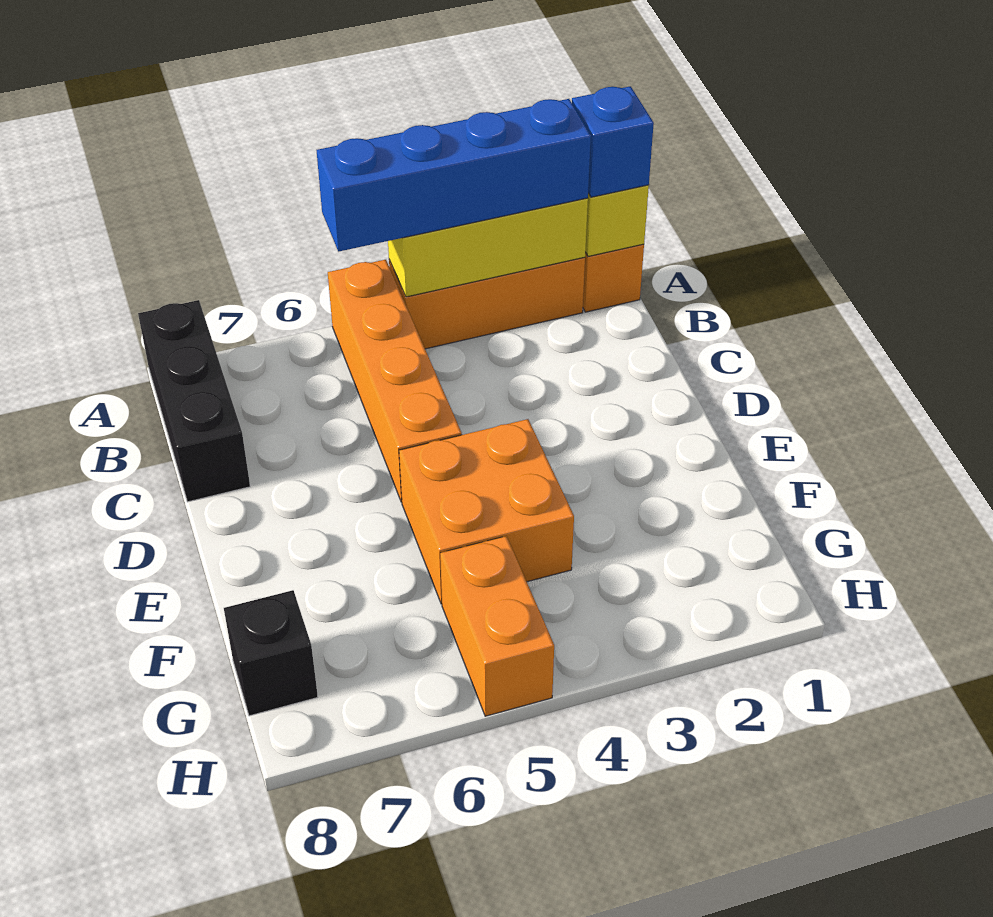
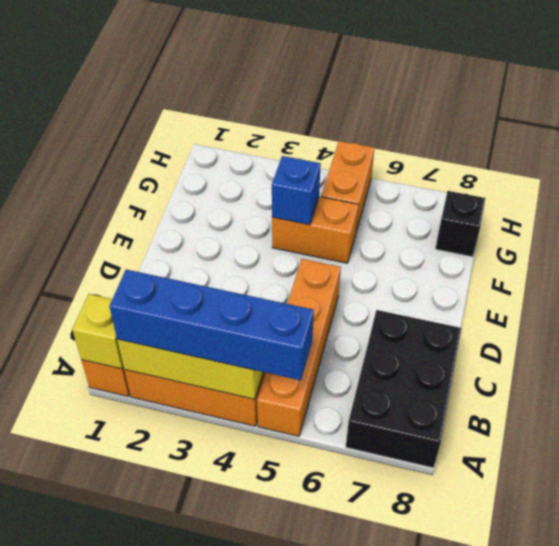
blue 1x1 brick [572,86,654,197] -> blue 1x1 brick moved to [272,156,321,225]
black 1x3 brick [138,300,250,502] -> black 2x3 brick [346,310,462,468]
orange 2x2 brick [399,419,574,604] -> orange 1x2 brick [272,197,359,263]

